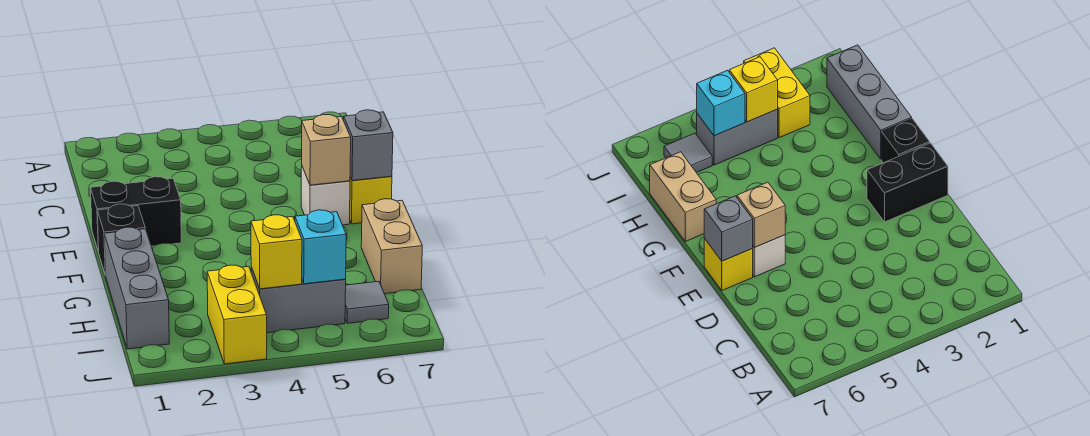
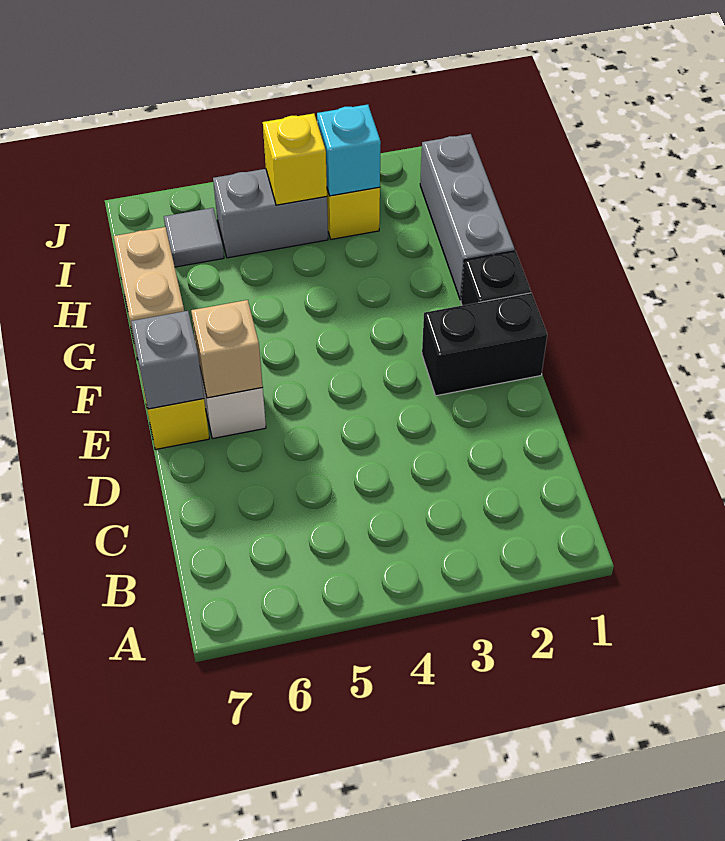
cyan 1x1 brick [295,210,346,284] -> cyan 1x1 brick moved to [317,105,381,196]

